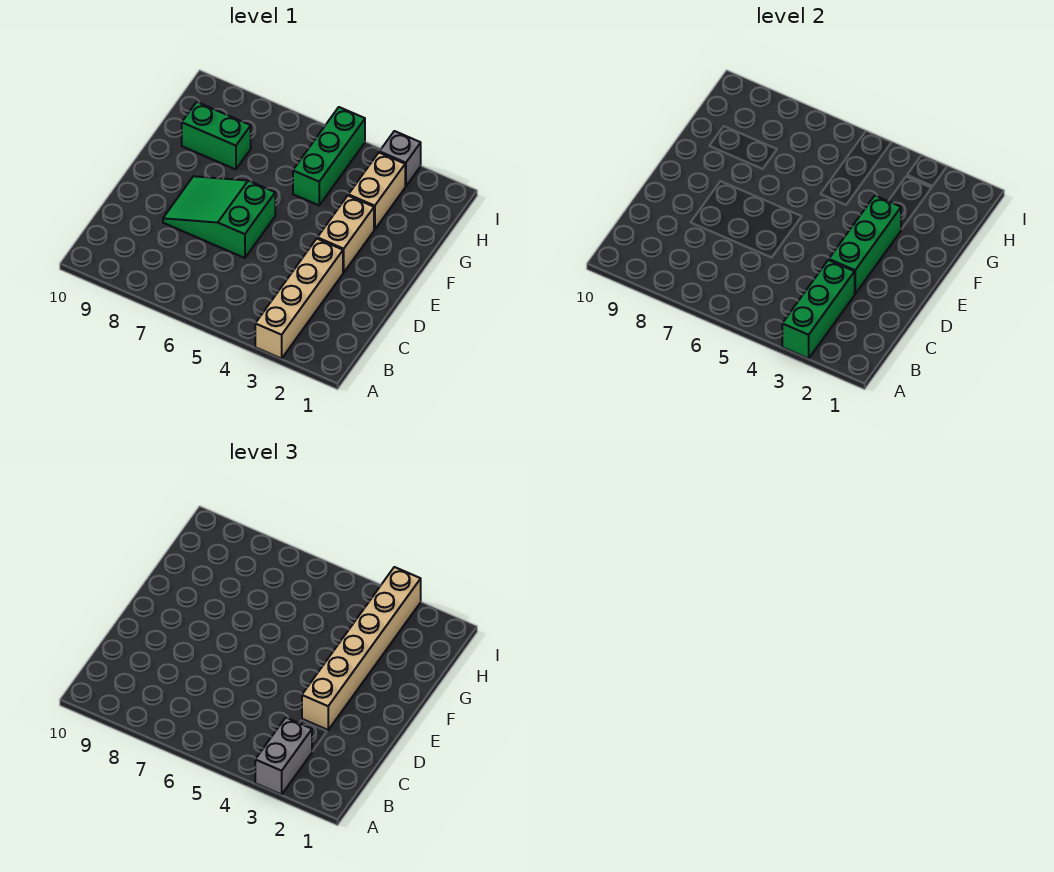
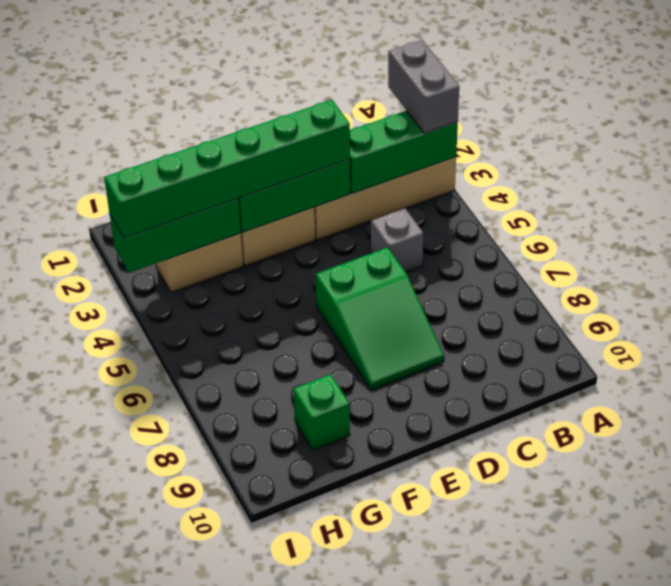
grey 1x2 brick [255,718,312,795] -> grey 1x2 brick turned to [388,40,459,133]
tan 1x6 brick [302,567,421,730] -> green 1x6 brick [104,100,350,238]
green 1x3 brick [293,107,365,205] -> green 1x3 brick moved to [109,199,241,273]
green 1x2 brick [182,102,251,169] -> green 1x1 brick [293,374,350,450]
grey 1x1 brick [379,131,421,187] -> grey 1x1 brick moved to [371,208,423,272]

